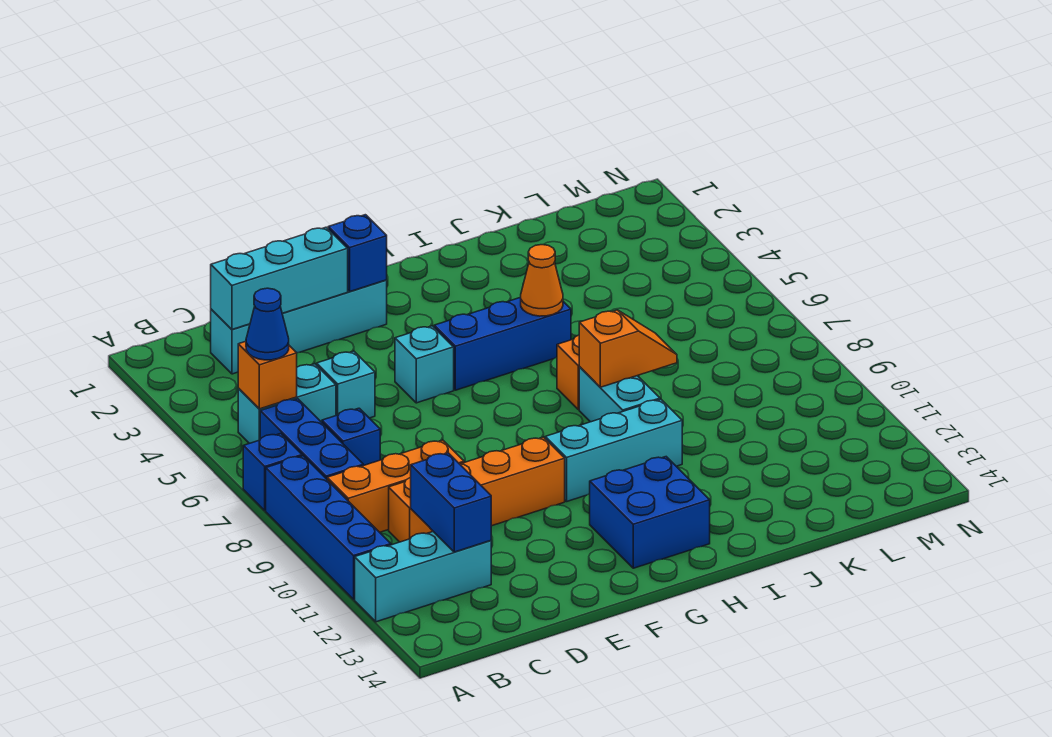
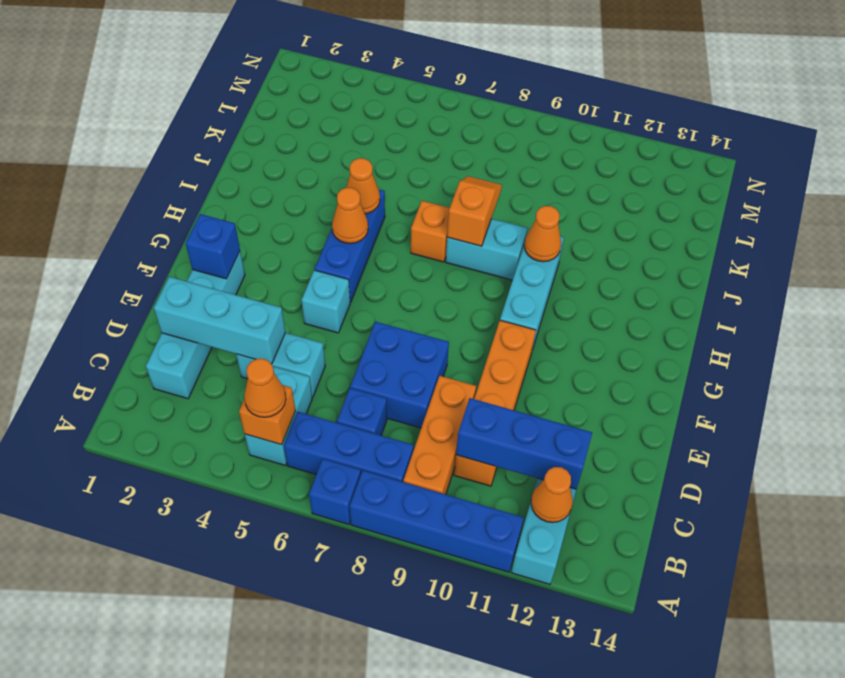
blue 1x1 cone [246,288,289,360] -> orange 1x1 cone [244,359,286,417]
none -> orange 1x1 cone [531,467,573,522]
cyan 1x3 brick [211,227,348,329] -> cyan 1x3 brick turned to [154,277,285,364]
blue 1x2 brick [411,453,491,552] -> blue 1x3 brick [456,398,592,489]
cyan 1x1 brick [317,351,375,418] -> cyan 1x2 brick [236,333,325,397]
blue 2x2 brick [590,457,710,568] -> blue 2x2 brick moved to [350,322,449,428]
none -> orange 1x1 cone [332,188,368,243]
none -> orange 1x1 cone [524,206,561,262]

